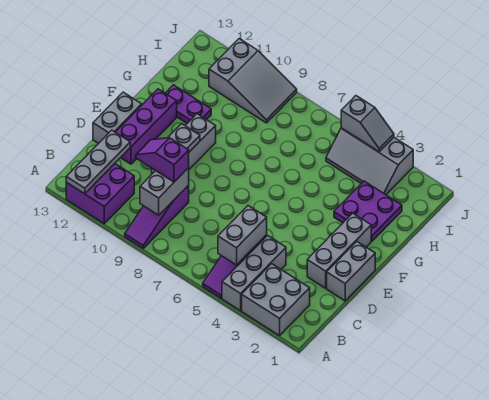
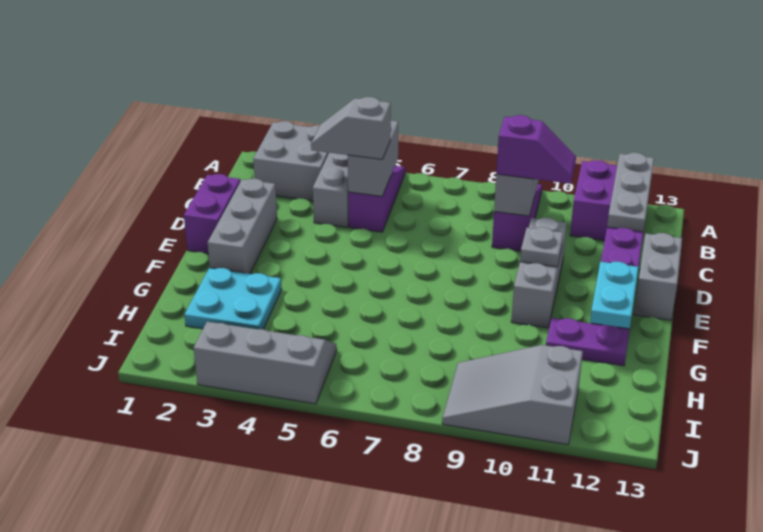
grey 1x2 brick [327,242,375,301] -> purple 1x2 brick [184,174,240,254]
none -> cyan 1x2 plate [590,262,639,329]
purple 2x2 plate [334,181,402,241] -> cyan 2x2 plate [184,268,282,329]
grey 1x2 slope [341,96,394,152] -> grey 1x2 slope moved to [311,97,391,159]

